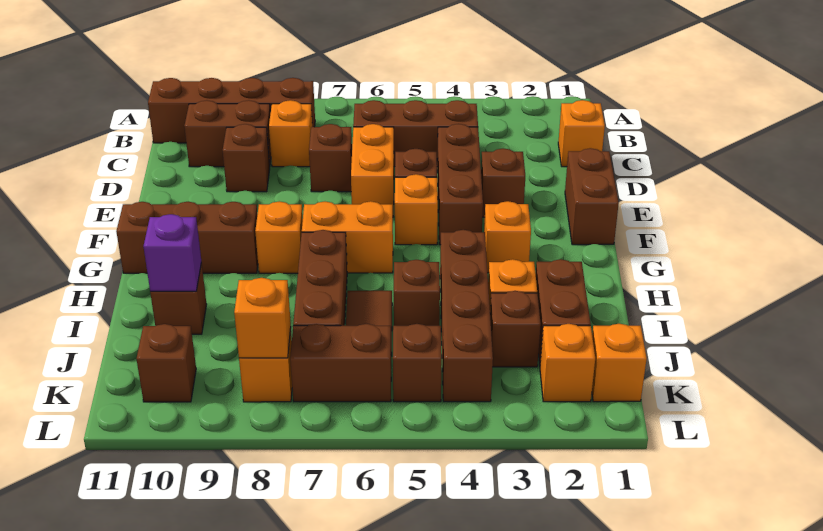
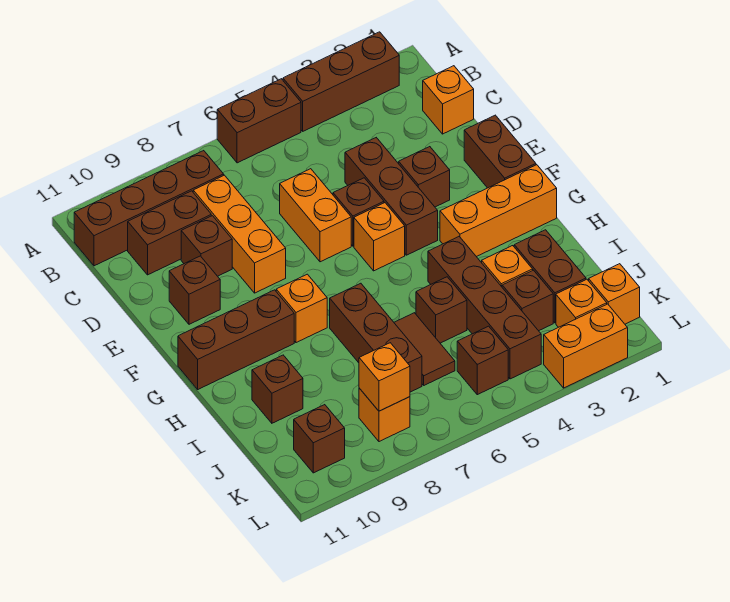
brown 1x3 brick [353,100,478,167] -> brown 1x3 brick moved to [283,32,399,131]
orange 1x1 brick [269,100,312,167] -> orange 1x3 brick [193,175,286,293]
brown 1x1 brick [309,124,352,192] -> brown 1x1 brick moved to [169,256,220,324]
orange 1x1 brick [484,201,531,273] -> orange 1x3 brick [440,165,557,257]
orange 1x2 brick [302,201,393,273] -> orange 1x2 brick moved to [544,304,628,388]
purple 1x1 brick [143,214,201,292] -> none
brown 1x2 brick [290,324,391,402] -> brown 1x2 brick moved to [217,79,301,163]

